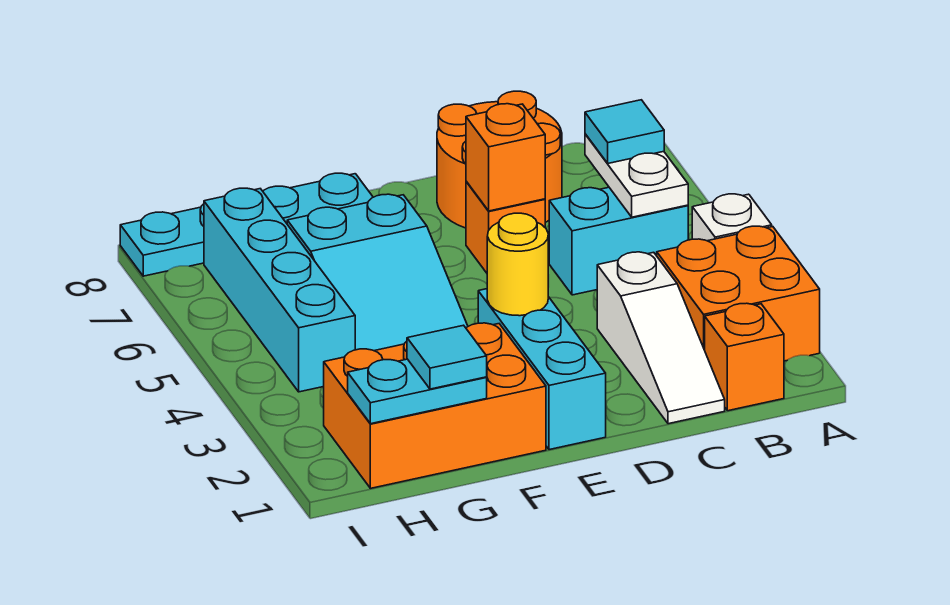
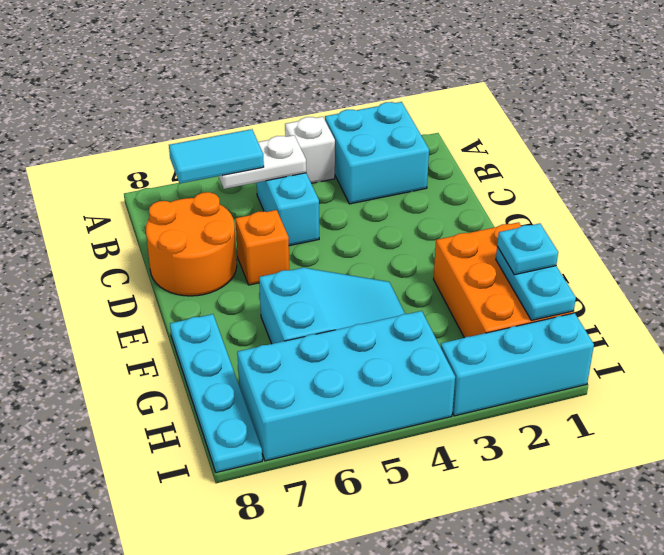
orange 2x2 brick [657,226,820,361] -> cyan 2x2 brick [325,102,429,204]
orange 1x1 brick [705,303,784,411] -> none
cyan 1x1 tile [585,100,664,163] -> cyan 1x2 tile [169,129,264,184]
white 1x3 slope [597,252,725,424] -> none
orange 1x1 brick [466,104,545,211] -> none
cyan 1x3 brick [478,289,606,450] -> cyan 1x3 brick moved to [441,313,594,416]
yellow 1x1 round brick [487,213,548,316] -> none
cyan 1x1 tile [407,325,487,389] -> cyan 1x1 plate [497,223,558,275]
cyan 1x4 brick [204,188,355,392] -> cyan 2x4 brick [237,311,455,461]

